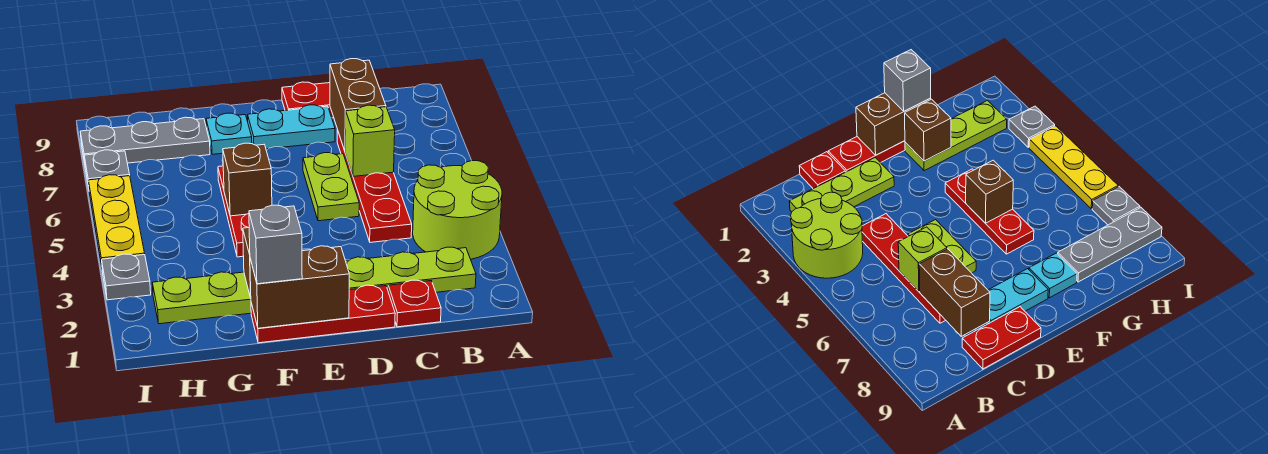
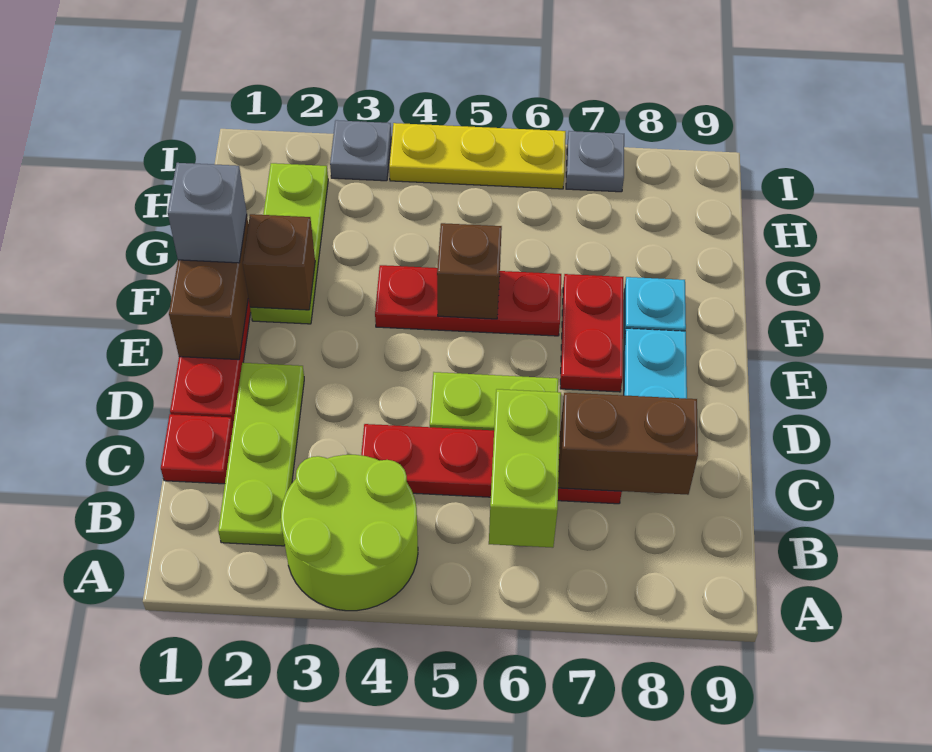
lime 1x1 brick [345,105,395,176] -> lime 1x2 brick [489,389,561,548]
red 1x2 plate [282,82,334,118] -> red 1x2 plate moved to [560,274,623,392]
grey 1x3 plate [80,117,210,163] -> none

